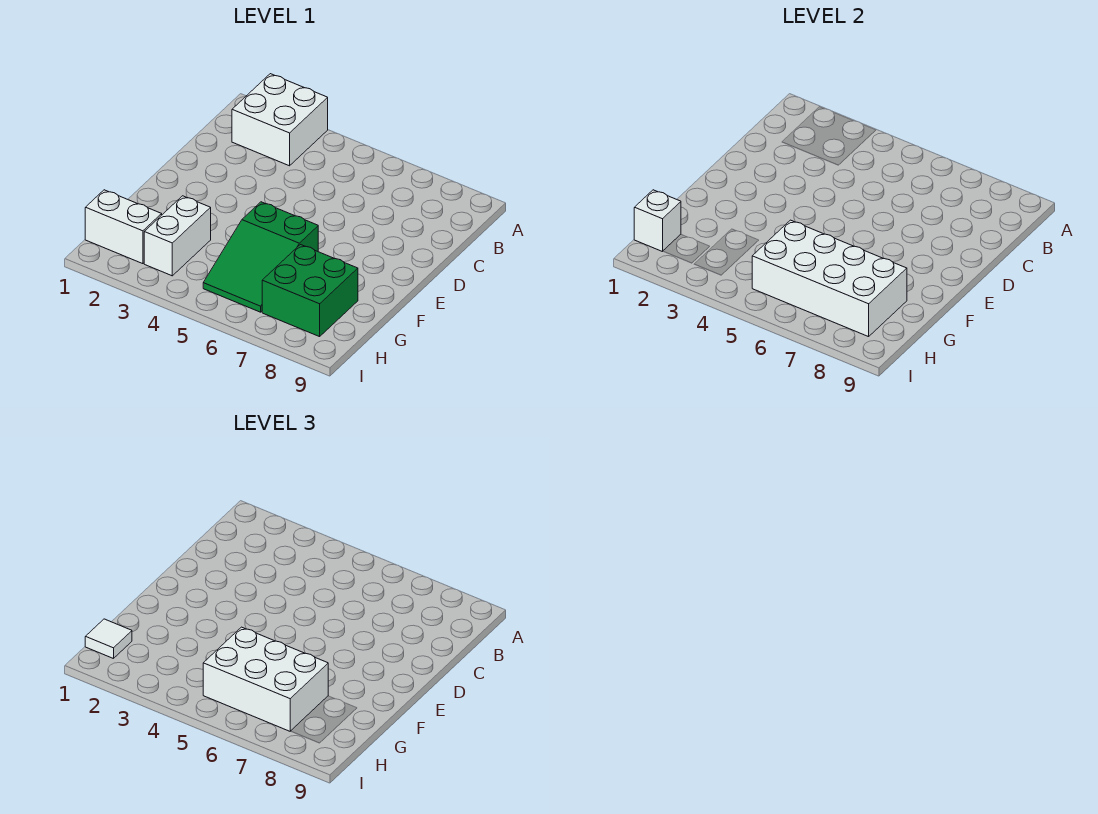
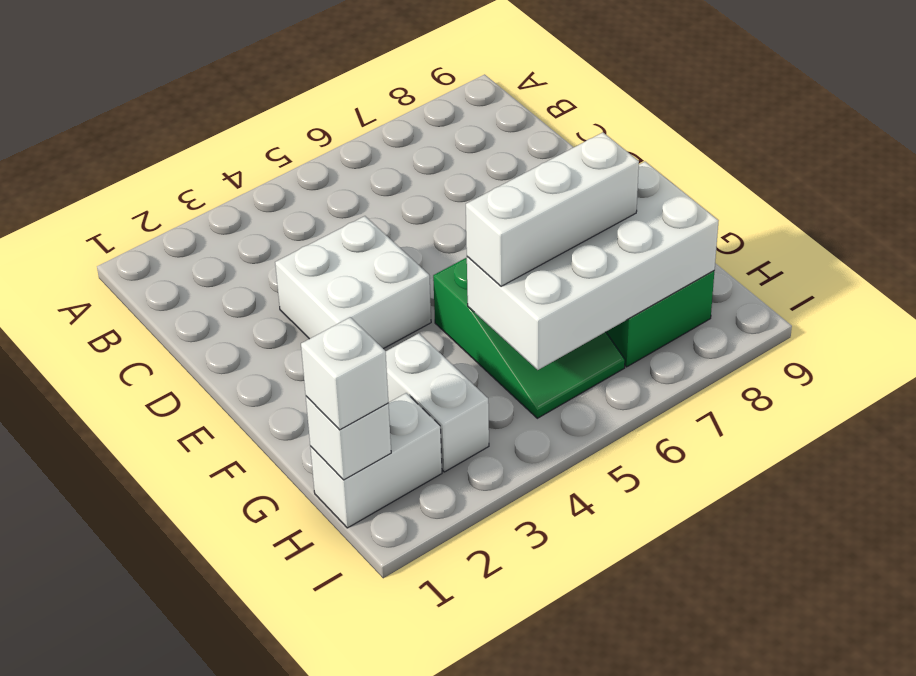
white 2x2 brick [232,74,328,166] -> white 2x2 brick moved to [275,216,431,349]
white 2x3 brick [203,627,328,731] -> white 1x3 brick [466,132,639,286]
white 1x1 tile [85,619,132,659] -> white 1x1 brick [301,317,388,430]

